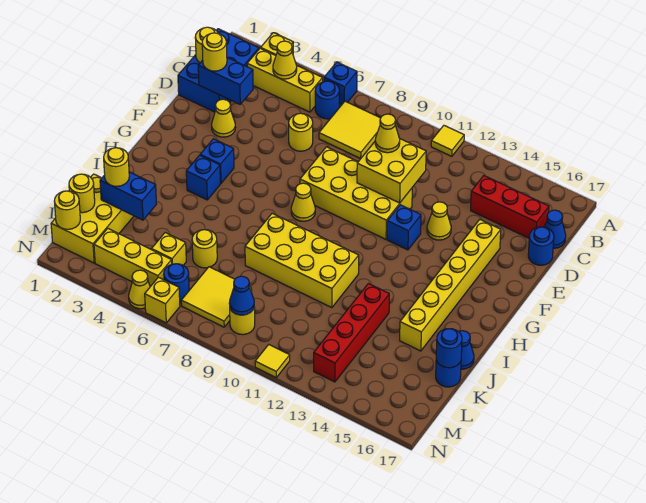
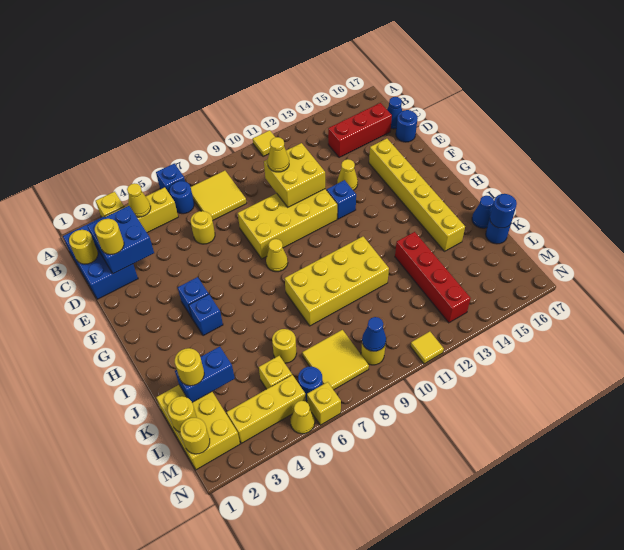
blue 1x2 brick [198,58,253,104] -> blue 2x2 brick [88,206,154,274]
yellow 1x1 cone [212,99,235,137] -> none

